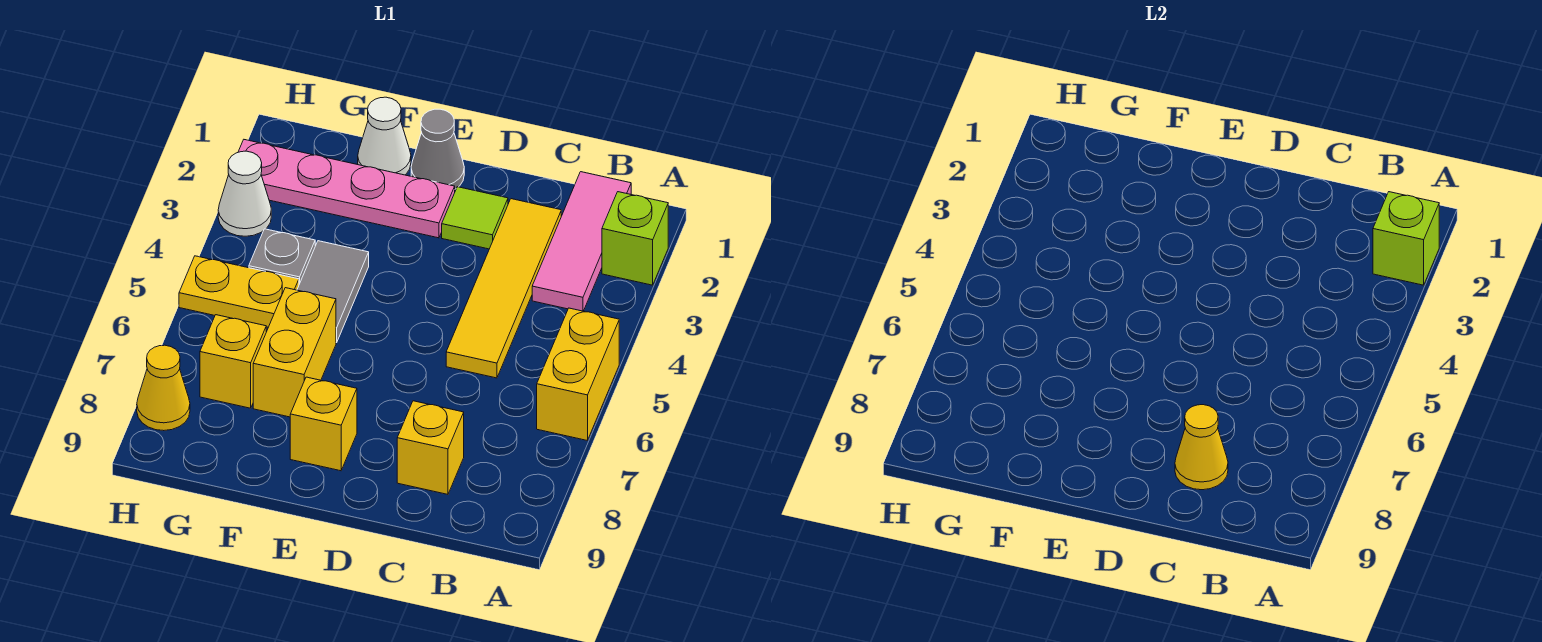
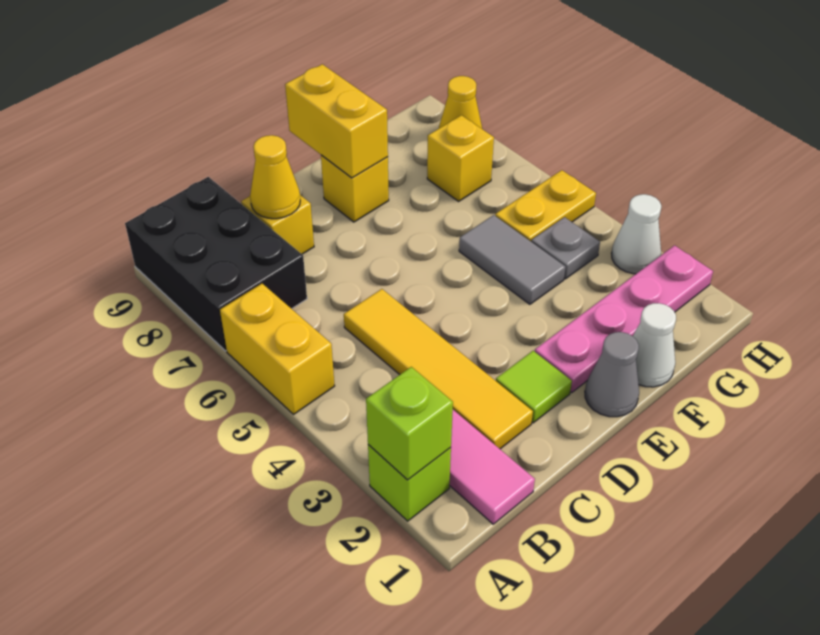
none -> black 2x3 brick [125,177,307,351]
yellow 1x2 brick [253,288,336,417] -> yellow 1x2 brick moved to [285,64,388,178]

